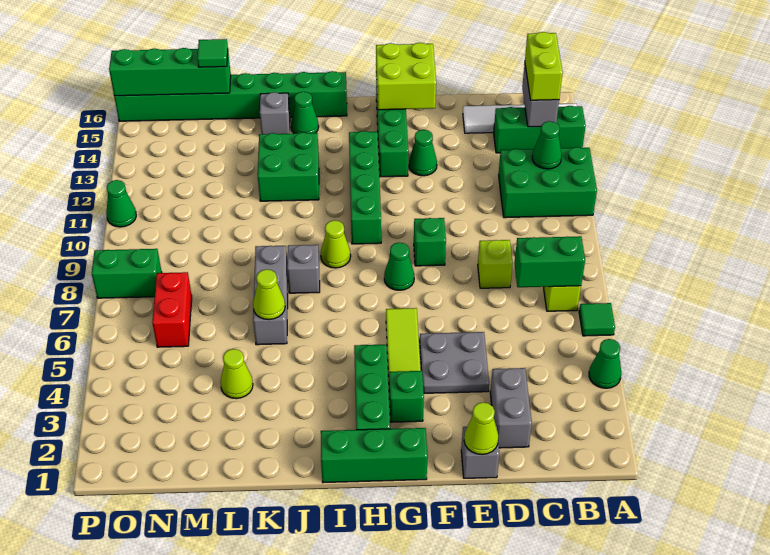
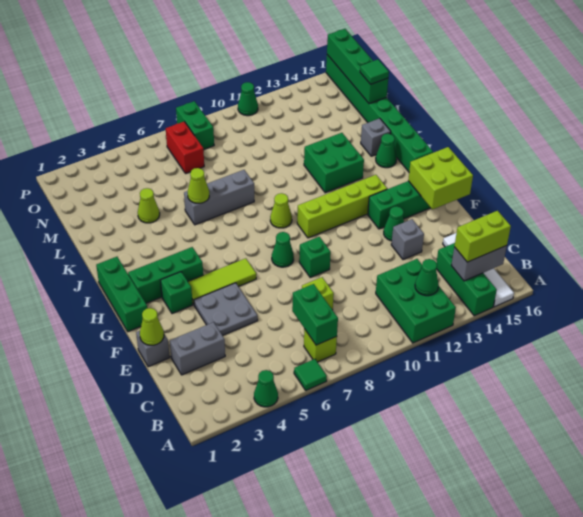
green 1x4 brick [349,131,381,244] -> lime 1x4 brick [297,175,387,238]
grey 1x1 brick [287,245,320,293] -> grey 1x1 brick moved to [391,219,424,260]
red 1x2 brick [152,272,192,347] -> red 1x2 brick turned to [166,122,204,174]

